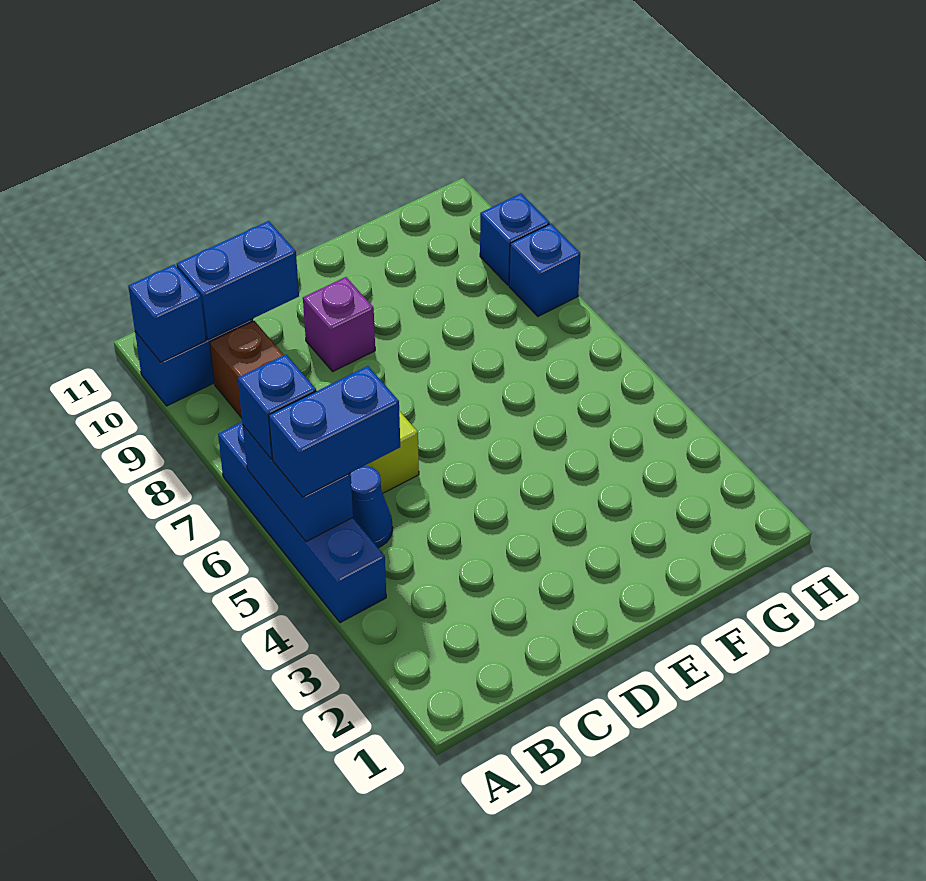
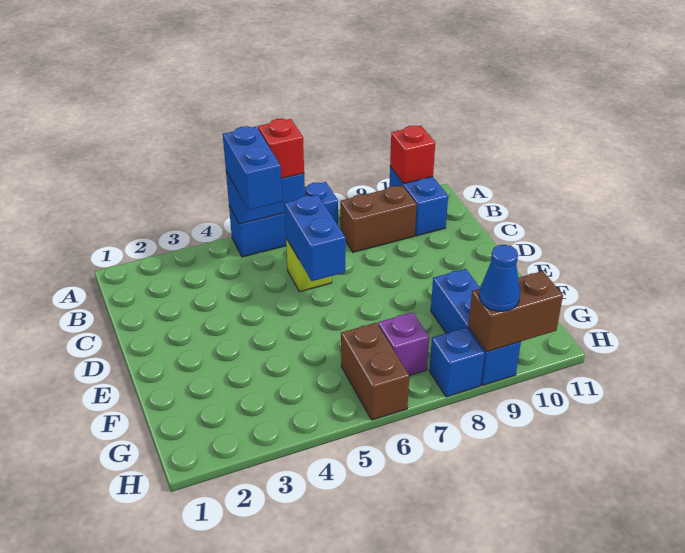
blue 1x4 brick [218,422,386,623] -> blue 1x3 brick [229,182,338,257]
blue 1x1 brick [238,355,316,459] -> red 1x1 brick [258,119,304,179]
blue 1x1 brick [128,265,206,362] -> red 1x1 brick [390,126,435,184]
blue 1x1 cone [351,466,393,548] -> blue 1x1 cone moved to [479,245,520,311]
blue 1x2 brick [177,221,299,340] -> blue 1x2 brick moved to [285,195,346,281]
purple 1x1 brick [303,277,375,371] -> purple 1x1 brick moved to [378,312,429,376]
none -> brown 1x2 brick [341,323,409,420]
blue 1x1 brick [480,194,550,285] -> blue 1x3 brick [431,269,521,386]
none -> brown 1x2 brick [468,271,563,352]

